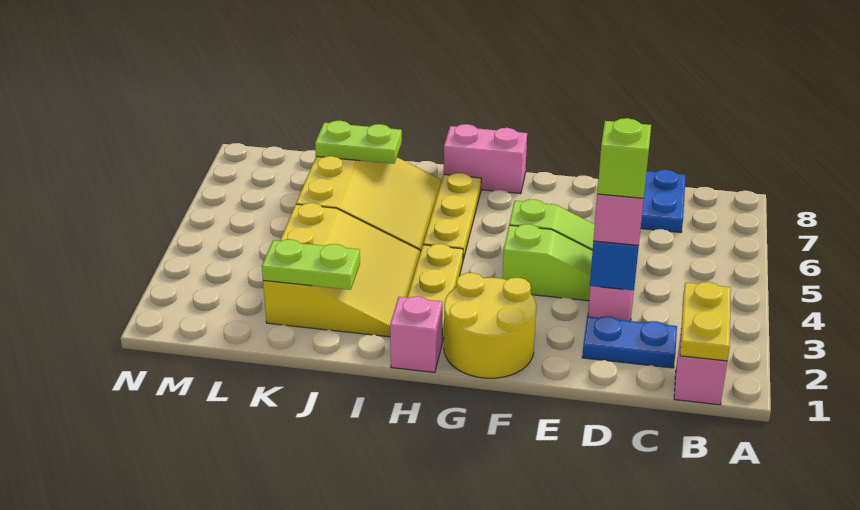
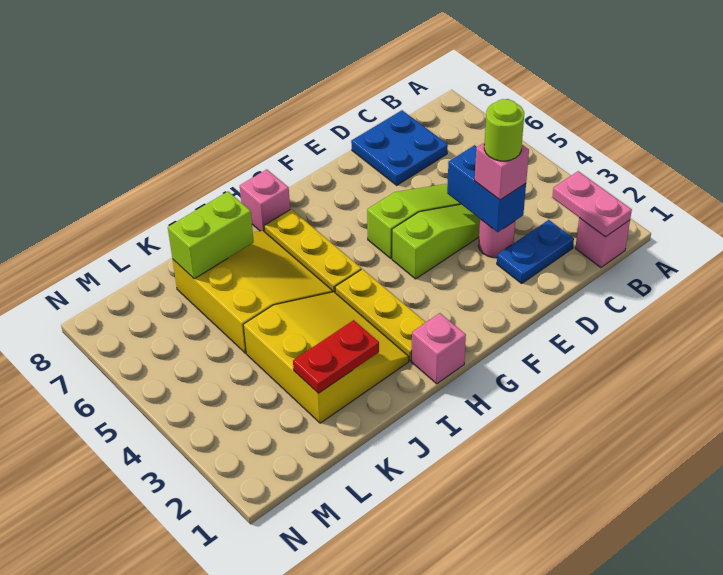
yellow 1x2 plate [680,282,731,361] -> pink 1x2 plate [552,171,632,237]
lime 1x1 brick [597,118,651,198] -> lime 1x1 round brick [484,99,524,161]
yellow 2x2 round brick [444,273,536,378] -> none
pink 1x2 brick [444,124,527,194] -> pink 1x1 brick [240,169,290,232]
lime 1x2 plate [262,239,360,290] -> red 1x2 plate [293,320,379,393]
lime 1x2 plate [315,121,402,164] -> lime 1x2 brick [168,192,254,279]

